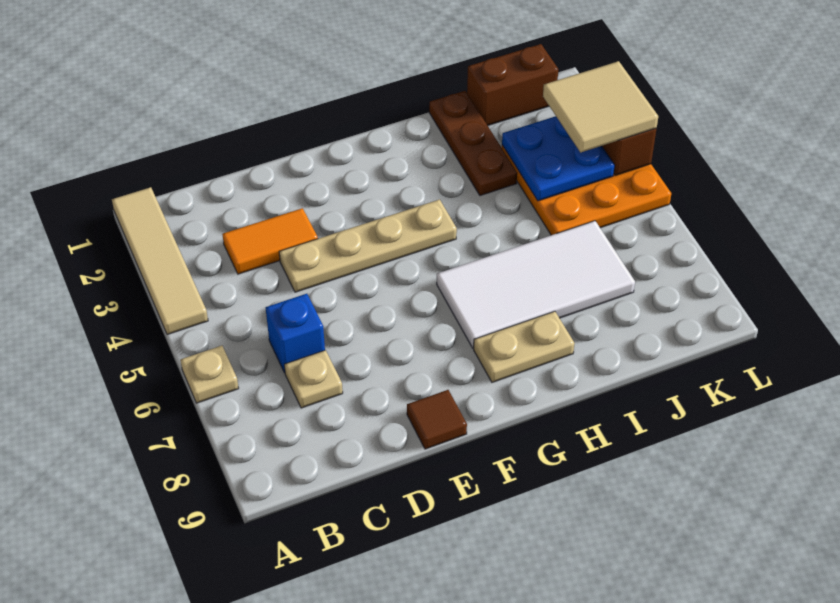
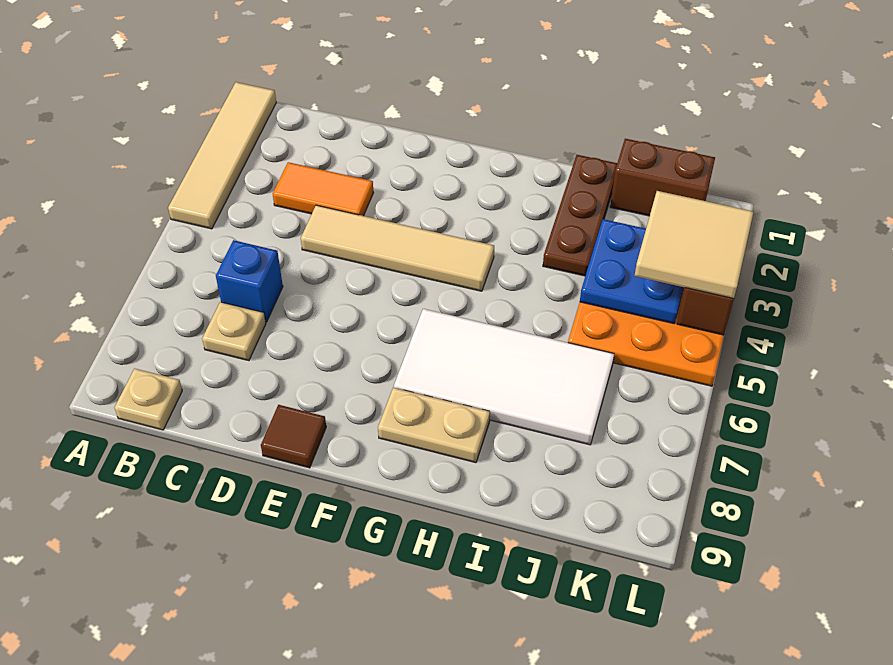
tan 1x1 plate [181,346,239,403] -> tan 1x1 plate moved to [115,369,182,430]
tan 1x4 plate [279,199,457,292] -> tan 1x4 tile [301,205,494,291]

